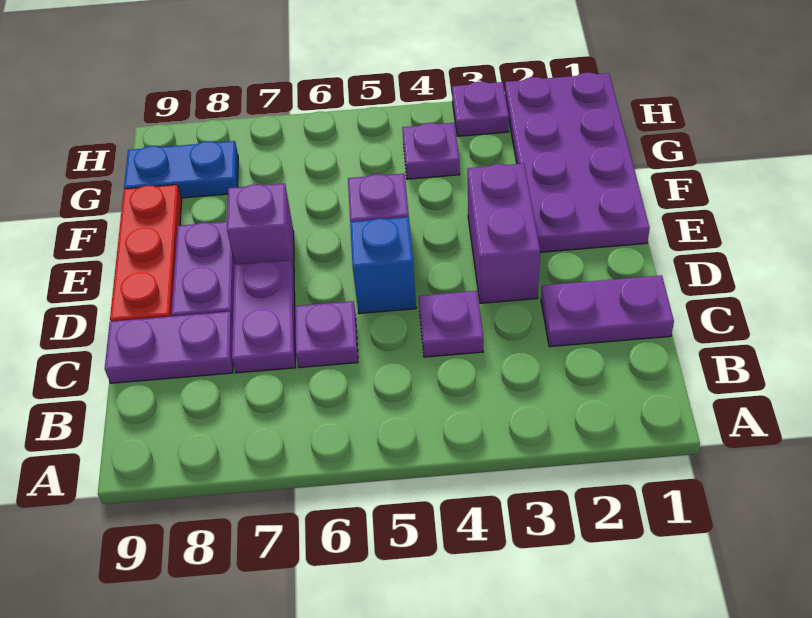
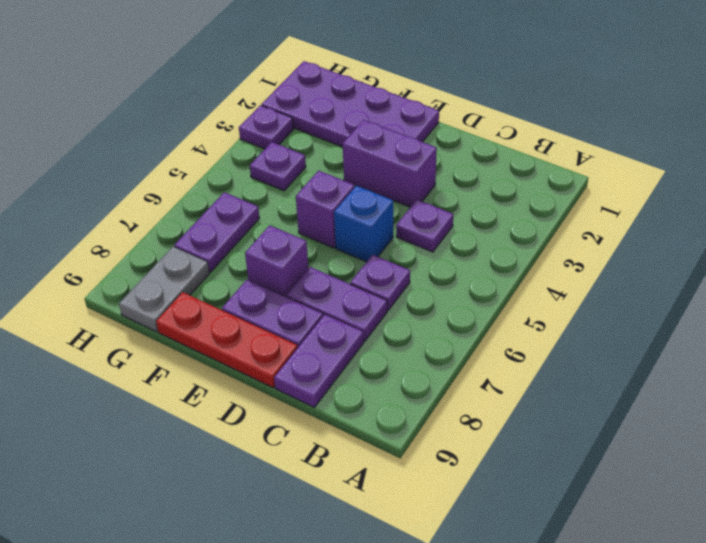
purple 1x2 plate [541,275,674,347] -> purple 1x2 plate moved to [174,192,259,272]
blue 1x2 plate [124,141,238,198] -> grey 1x2 plate [119,247,209,332]

